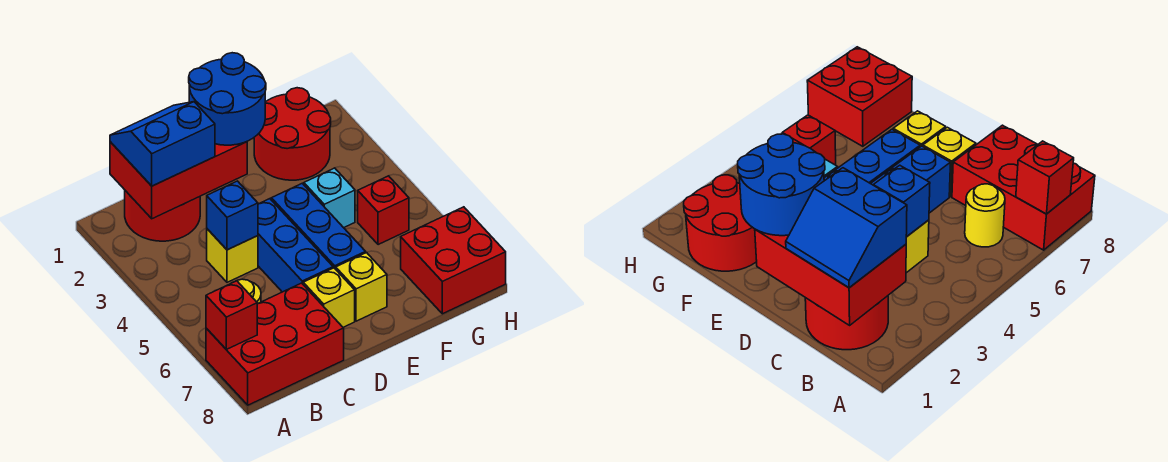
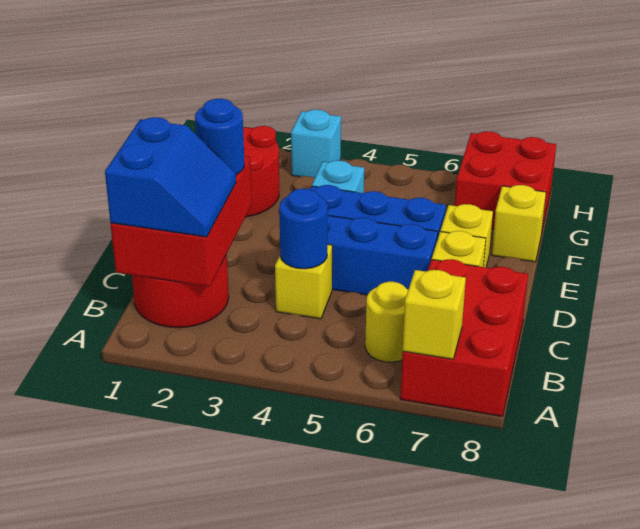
red 1x1 brick [206,281,257,349] -> yellow 1x1 brick [403,270,466,359]
blue 2x2 slope [110,102,215,186] -> blue 2x2 slope turned to [105,117,236,237]
blue 1x1 brick [207,181,258,250] -> blue 1x1 round brick [279,189,328,269]
blue 2x2 round brick [189,53,266,145] -> blue 1x1 round brick [195,99,245,175]
none -> yellow 1x1 brick [492,185,546,262]
red 1x1 brick [358,176,409,245] -> none
none -> cyan 1x1 brick [291,110,341,178]

